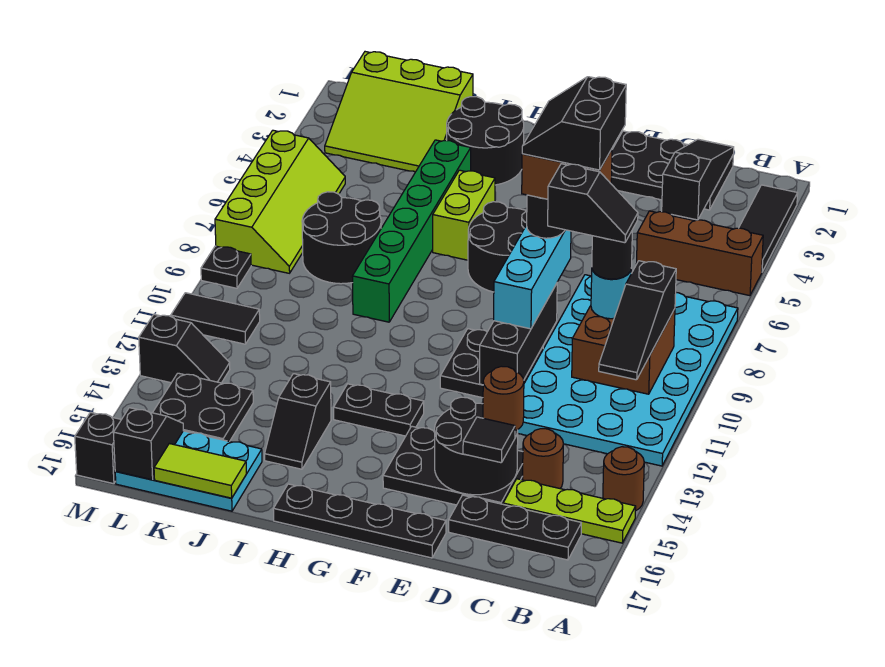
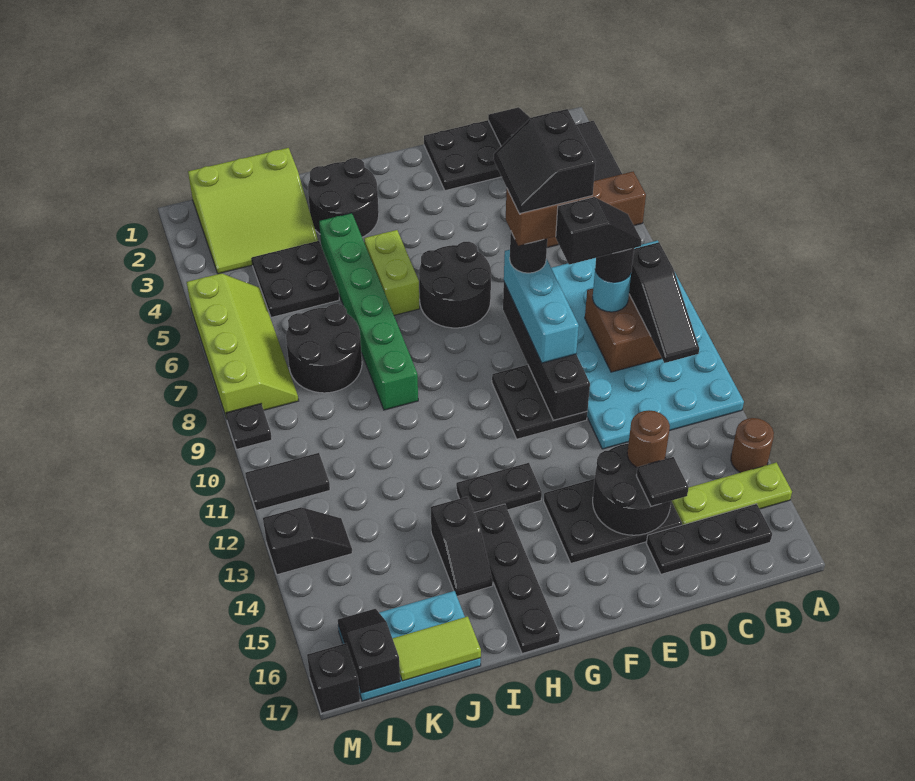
brown 1x1 round brick [523,429,563,488] -> none
black 1x3 brick [480,284,557,385] -> black 1x4 brick [503,283,590,420]
black 1x4 plate [273,484,446,558] -> black 1x4 plate turned to [474,504,560,654]
black 2x2 plate [153,373,253,442] -> black 2x2 plate moved to [252,241,339,317]

